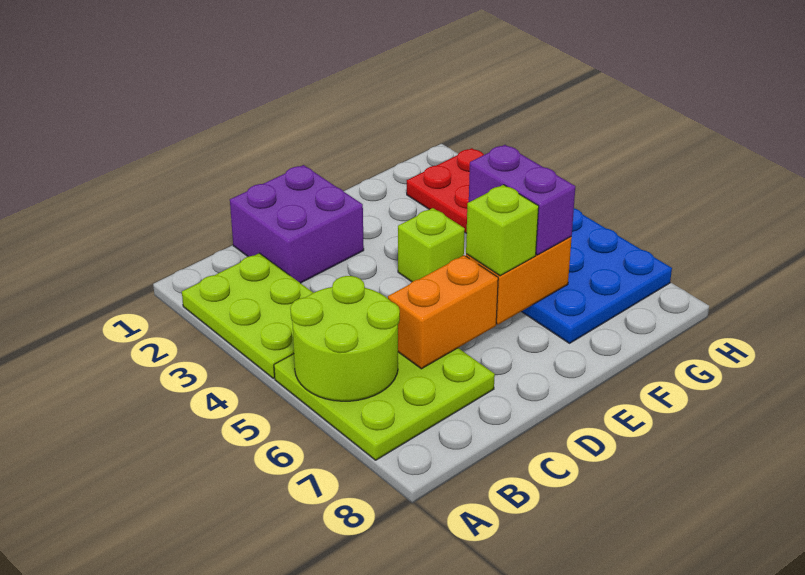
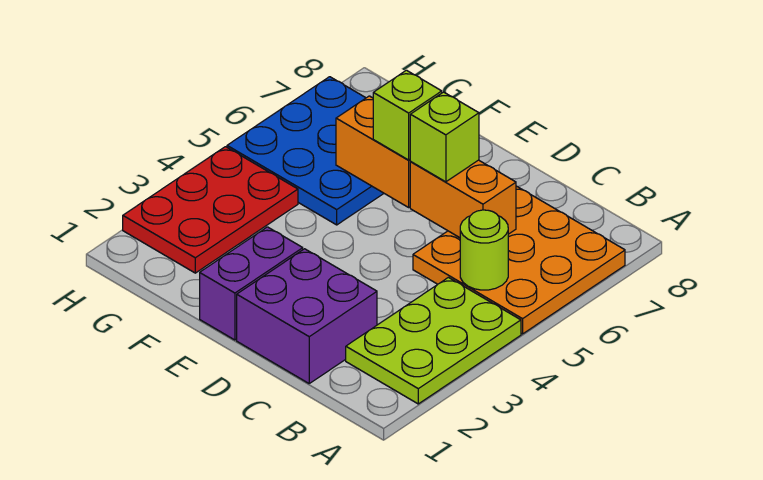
lime 3x3 plate [274,348,495,460] -> orange 3x3 plate [413,186,625,334]
lime 2x2 round brick [290,276,400,401] -> lime 1x1 round brick [460,210,508,290]
lime 1x1 brick [398,208,465,282] -> lime 1x1 brick moved to [410,92,479,182]
purple 1x2 brick [469,145,575,255] -> purple 1x2 brick moved to [200,227,303,340]

